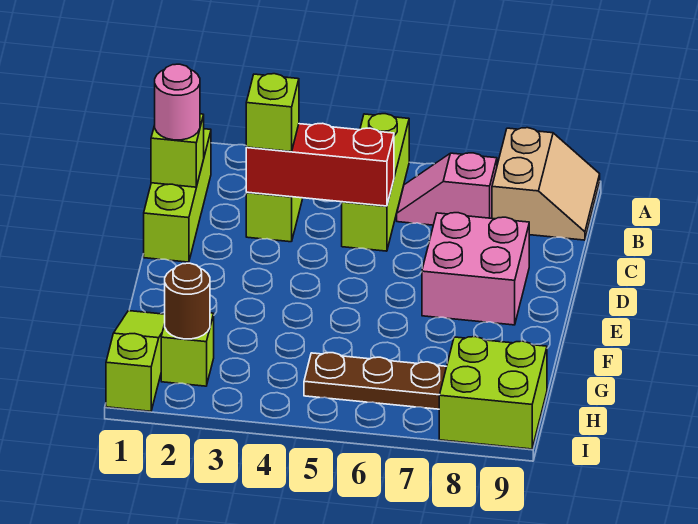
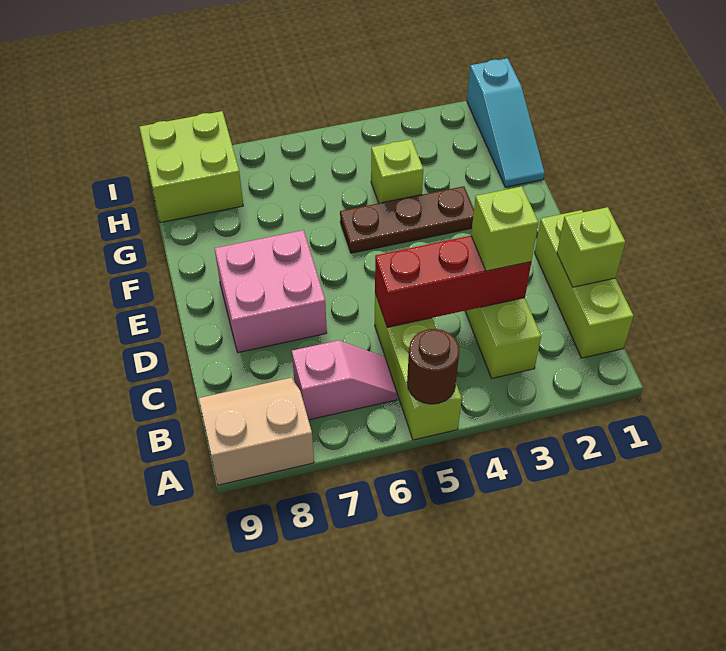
tan 2x2 slope [492,128,600,240] -> tan 2x2 slope turned to [199,378,314,485]
pink 1x1 round brick [155,64,200,140] -> none
lime 1x3 slope [106,311,165,411] -> cyan 1x3 slope [467,58,545,187]
lime 1x1 brick [161,313,214,386] -> lime 1x1 brick moved to [371,140,423,203]
brown 1x1 round brick [165,263,210,339] -> brown 1x1 round brick moved to [407,329,460,404]
brown 1x3 plate [304,353,447,409] -> brown 1x3 plate moved to [340,186,474,253]

